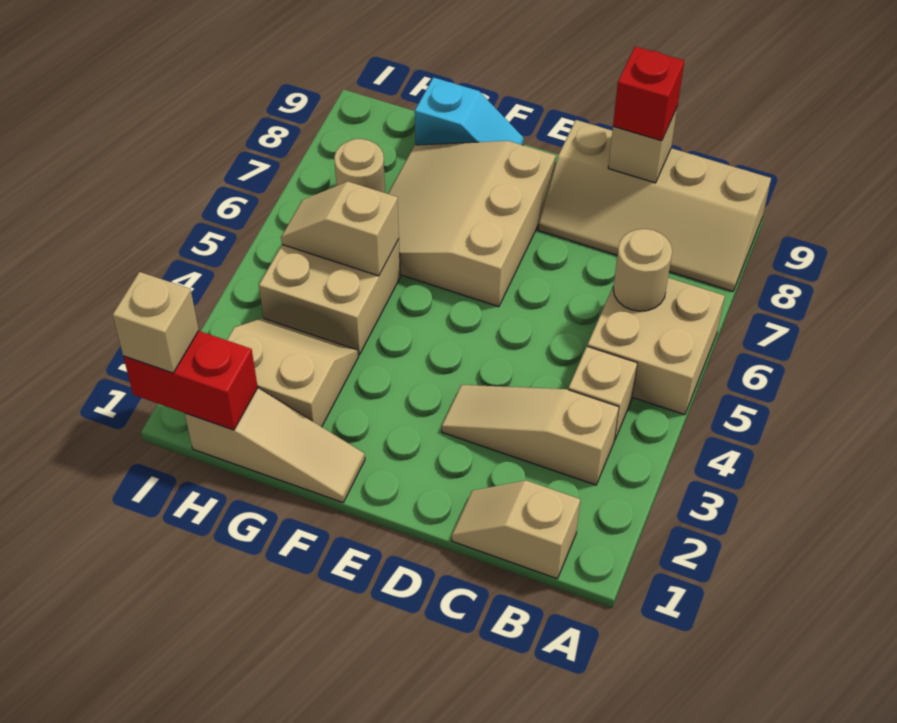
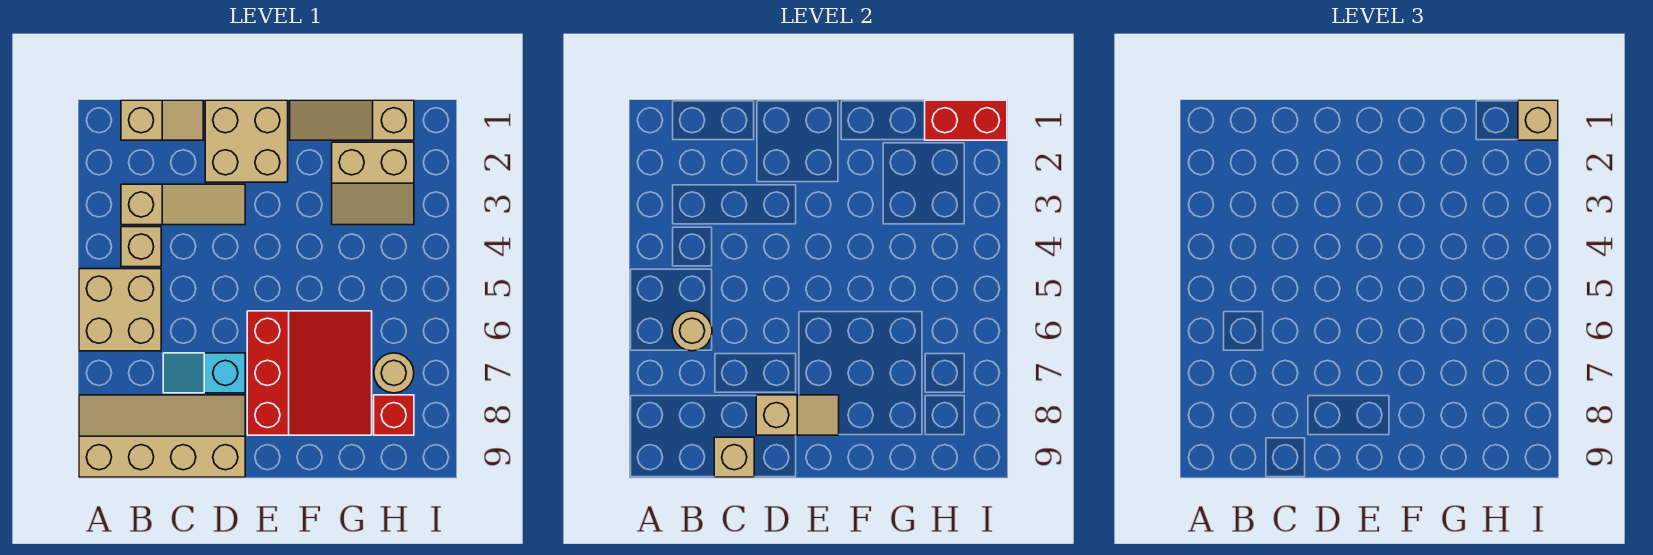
red 1x1 brick [613,47,684,141] -> red 1x1 brick moved to [374,395,414,435]
tan 3x3 slope [388,141,556,307] -> red 3x3 slope [247,311,372,435]
cyan 1x2 slope [415,77,524,145] -> cyan 1x2 slope moved to [163,353,245,393]
tan 2x2 brick [259,239,400,355] -> tan 2x2 brick moved to [205,100,288,182]
tan 1x2 slope [281,182,399,276] -> tan 1x2 slope moved to [756,395,839,435]

